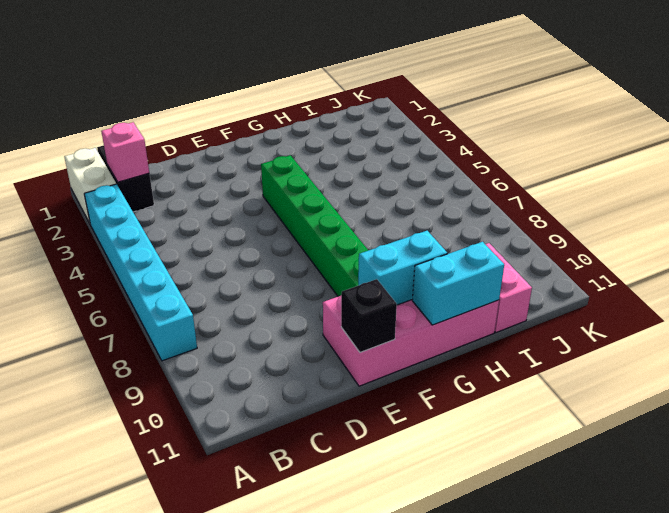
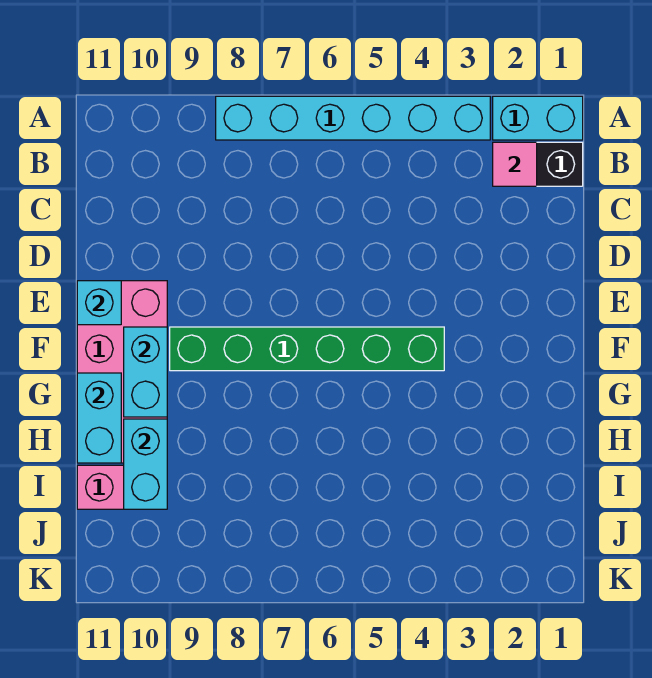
white 1x2 brick [64,148,116,223] -> cyan 1x2 brick [493,96,583,140]
pink 1x1 brick [101,122,149,182] -> pink 1x1 tile [493,142,537,186]
black 1x1 brick [341,279,397,353] -> cyan 1x1 brick [77,281,121,325]
none -> cyan 1x2 brick [124,419,167,509]

